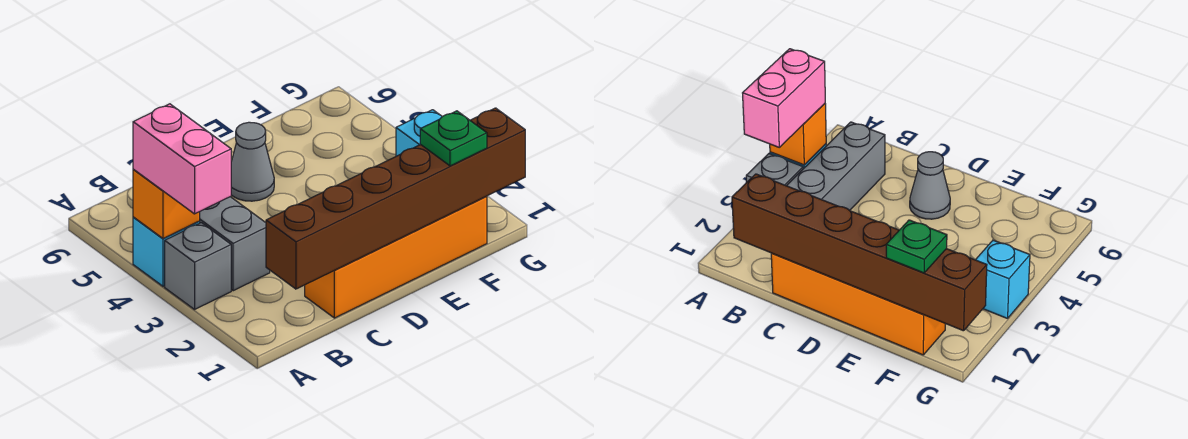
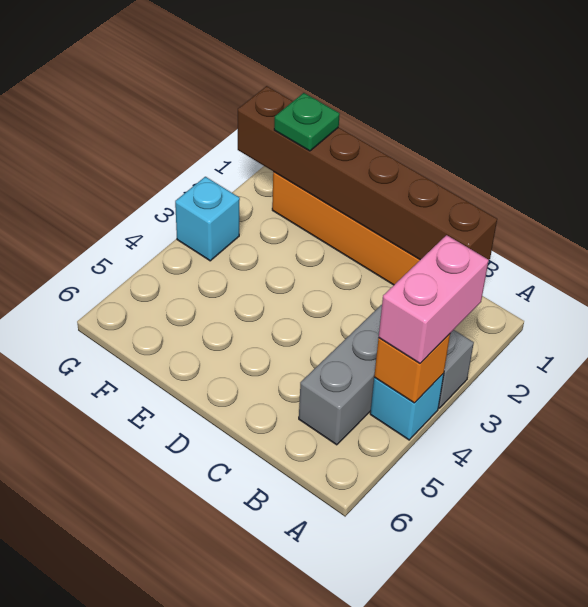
grey 1x1 cone [231,122,274,201] -> none

